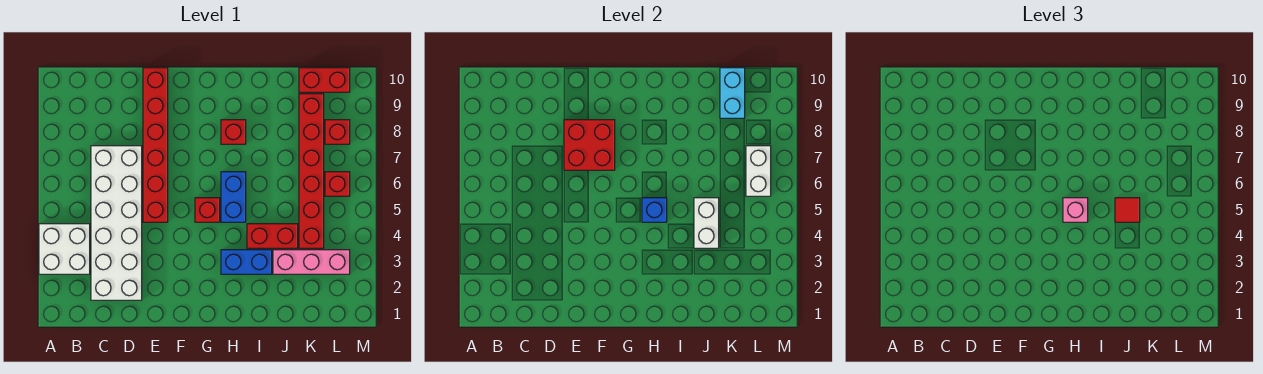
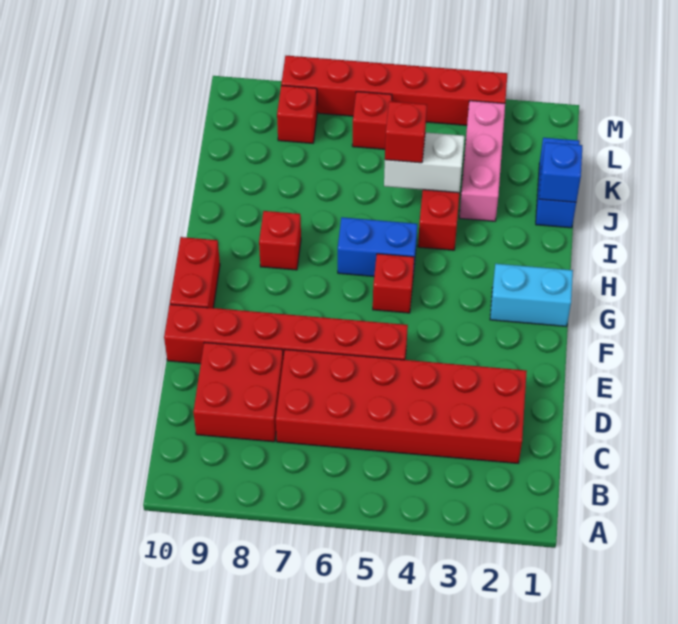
white 2x2 brick [39,224,90,274] -> none
white 2x6 brick [91,146,142,300] -> red 2x6 brick [276,350,527,463]
red 2x2 brick [564,120,615,170] -> red 2x2 brick moved to [193,342,283,442]
blue 1x2 brick [221,250,272,274] -> blue 1x2 brick moved to [536,138,580,228]
blue 1x1 brick [642,198,667,222] -> blue 1x1 brick moved to [539,142,582,202]
pink 1x1 brick [1063,198,1088,222] -> none
red 1x1 tile [1115,198,1140,222] -> red 1x1 brick [385,101,427,163]
red 1x6 brick [299,94,324,248] -> red 1x6 brick moved to [281,56,507,125]
cyan 1x2 brick [720,68,745,118] -> cyan 1x2 brick moved to [490,264,573,327]
red 1x2 brick [299,68,350,92] -> red 1x2 brick moved to [170,237,220,308]
white 1x2 brick [746,146,771,196] -> none

